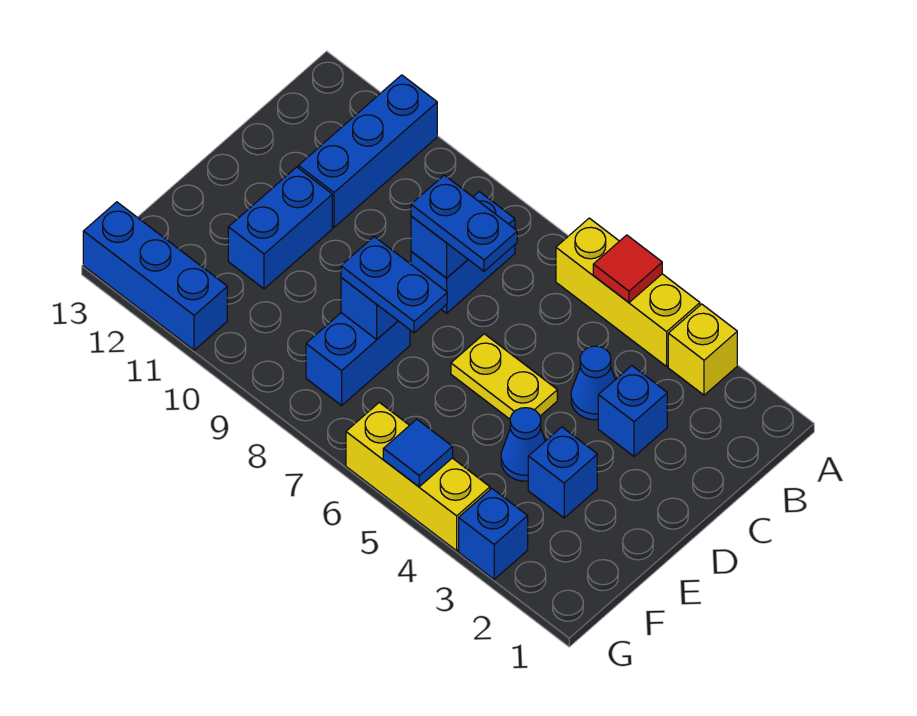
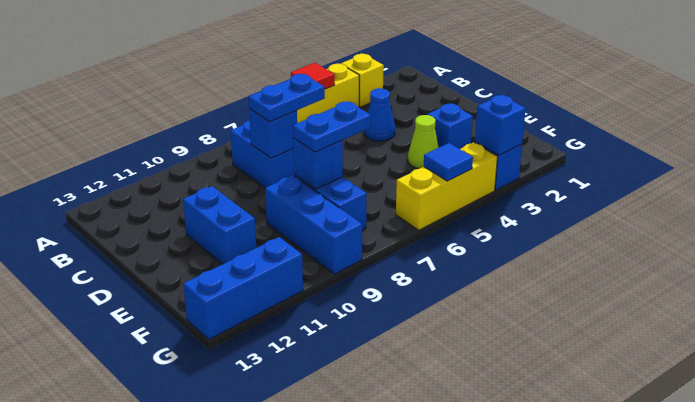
blue 1x3 brick [298,75,437,227] -> blue 1x3 brick moved to [265,175,362,274]
blue 1x1 brick [598,366,667,457] -> blue 1x1 brick moved to [475,95,526,155]
yellow 1x2 plate [451,334,557,419] -> none
blue 1x1 cone [501,408,545,481] -> lime 1x1 cone [408,115,439,169]

